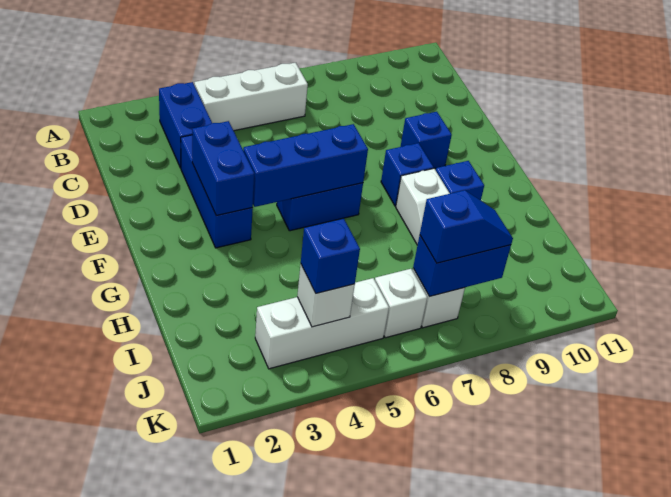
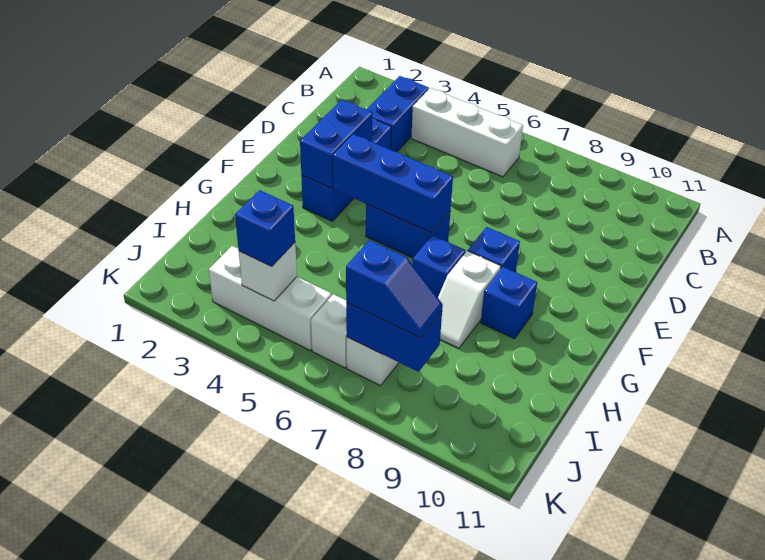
blue 1x1 brick [401,112,452,169] -> blue 1x1 brick moved to [413,235,465,297]

